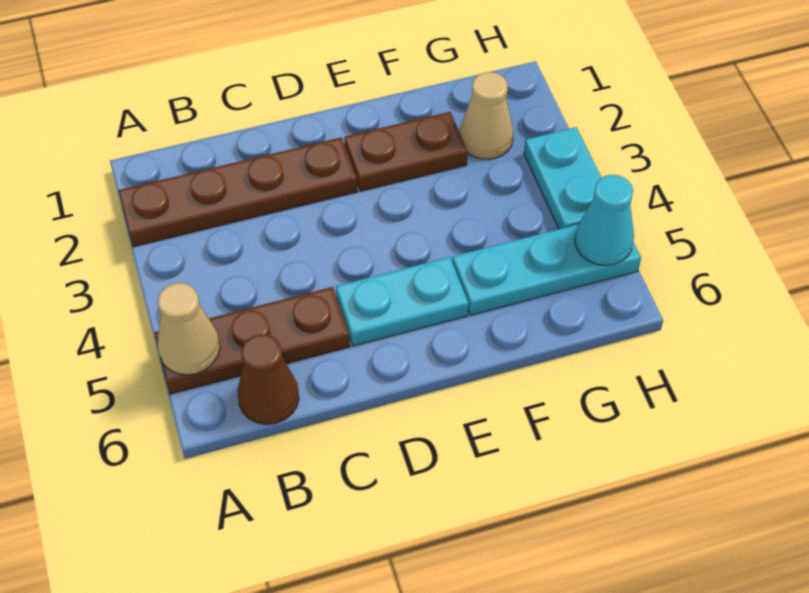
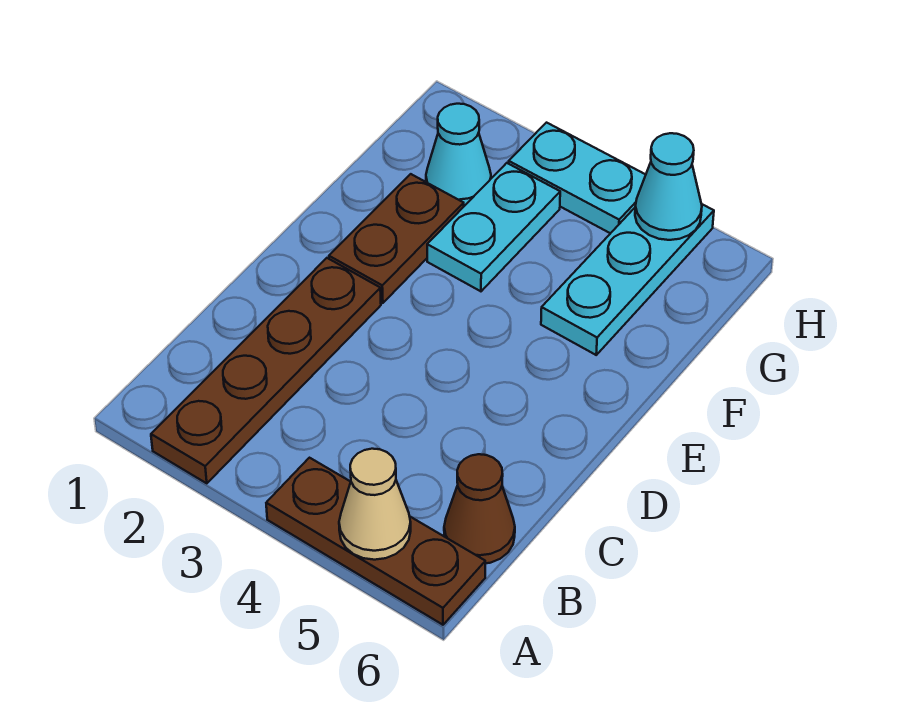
brown 1x3 plate [154,287,350,394] -> brown 1x3 plate turned to [266,458,485,625]
cyan 1x2 plate [336,257,469,346] -> cyan 1x2 plate moved to [427,163,560,291]
tan 1x1 cone [460,72,514,159] -> cyan 1x1 cone [426,104,491,206]

